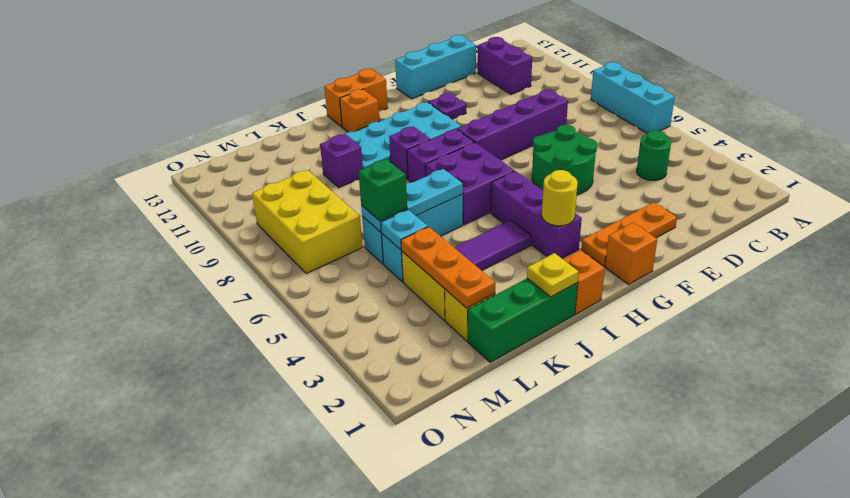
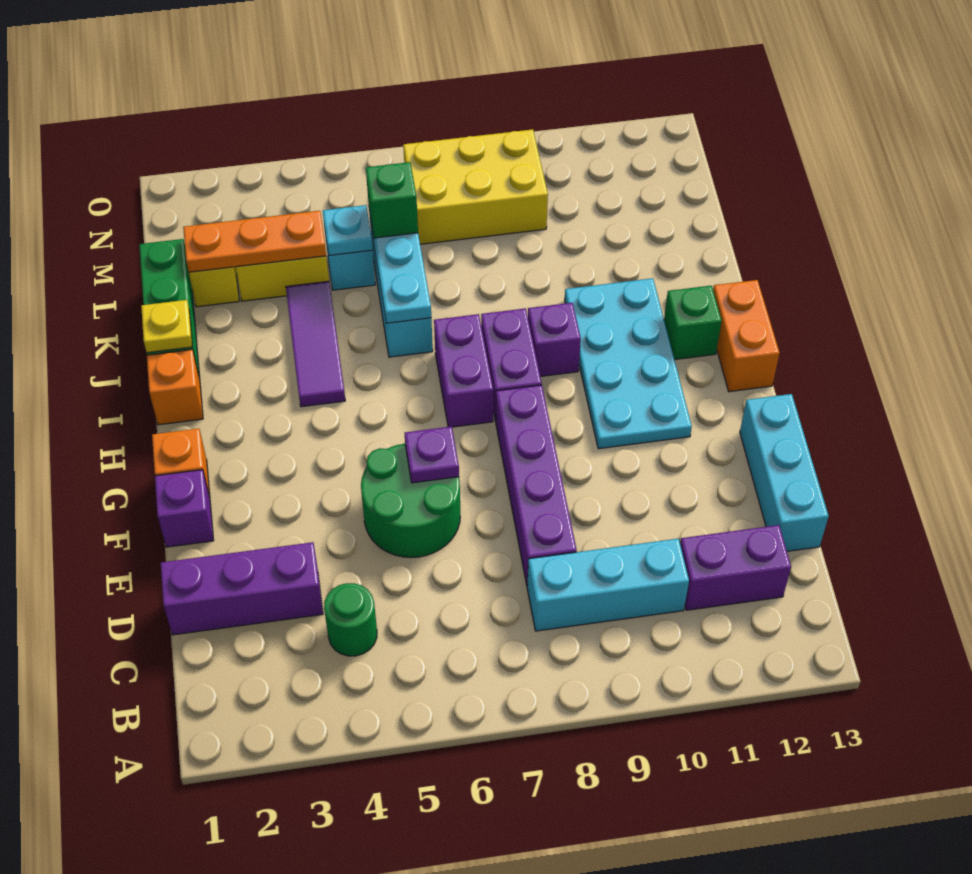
cyan 1x3 brick [591,62,675,133] -> cyan 1x3 brick moved to [527,539,689,631]
orange 1x3 plate [581,202,677,266] -> none
purple 1x1 plate [428,93,466,119] -> purple 1x1 plate moved to [405,426,459,483]
purple 1x3 brick [491,171,582,258] -> purple 1x3 brick moved to [161,542,323,635]
yellow 1x1 round brick [542,170,578,226] -> none
purple 2x2 brick [426,143,515,225] -> purple 1x2 brick [434,314,493,427]
orange 1x1 brick [340,89,380,132] -> green 1x1 brick [664,286,722,360]
purple 1x1 brick [320,134,363,188] -> purple 1x1 brick moved to [155,470,214,547]

